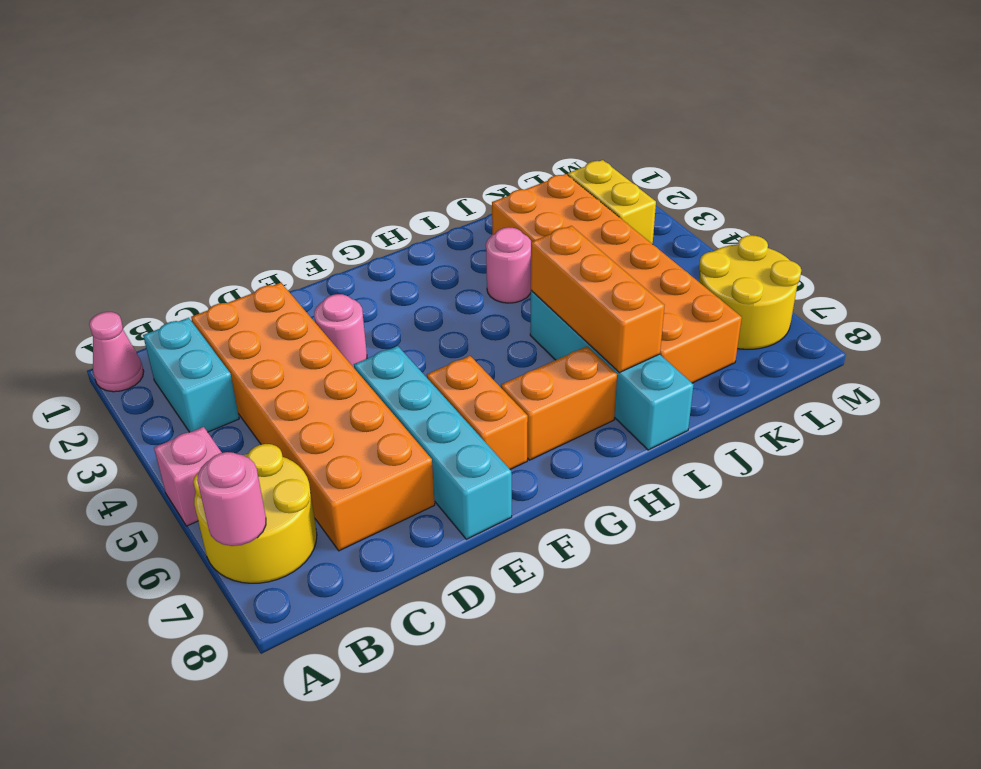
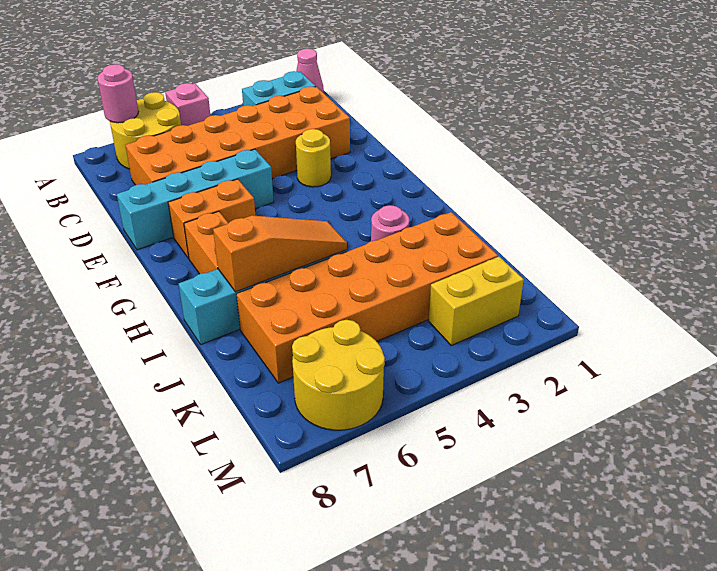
pink 1x1 round brick [314,294,367,367] -> yellow 1x1 round brick [296,129,331,187]
orange 1x3 brick [531,226,665,373] -> orange 1x3 slope [213,215,347,292]

